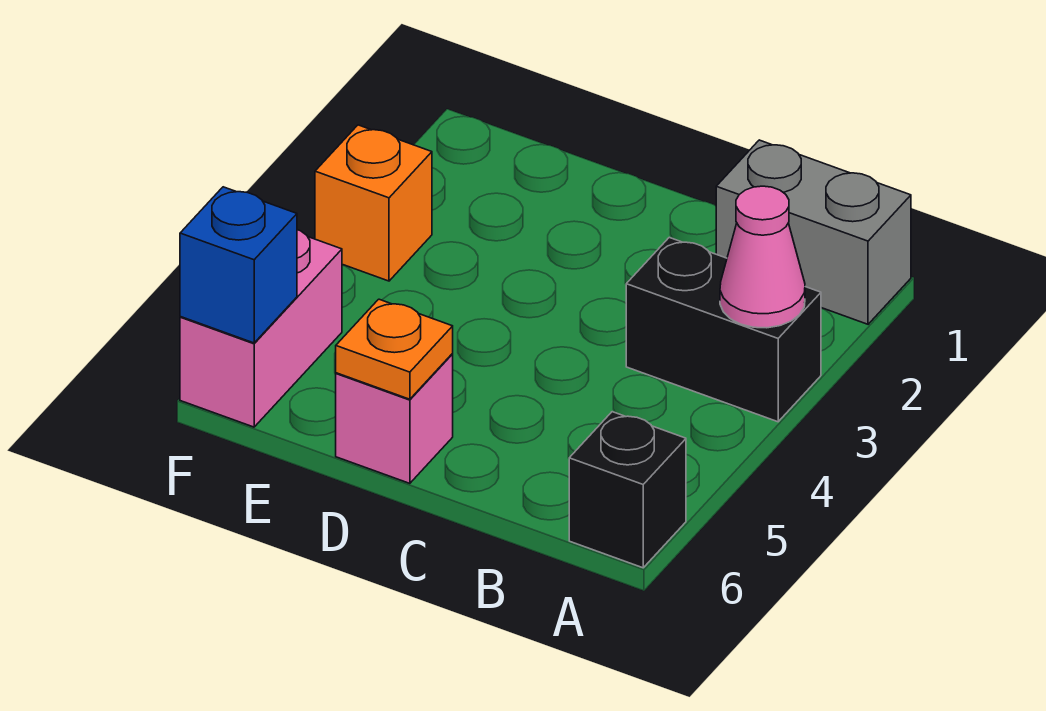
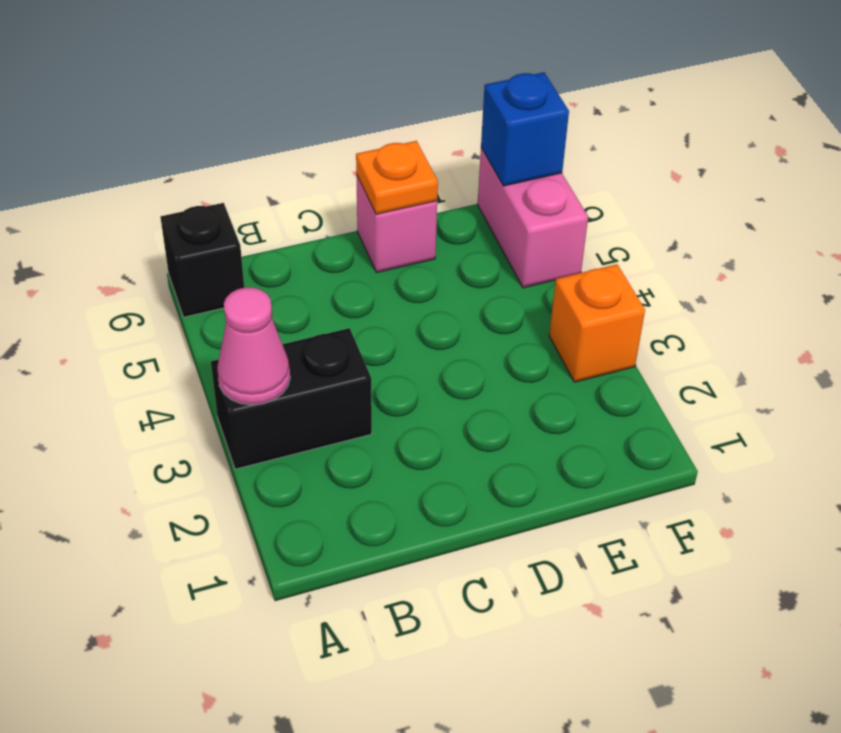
grey 1x2 brick [716,140,911,324] -> none

